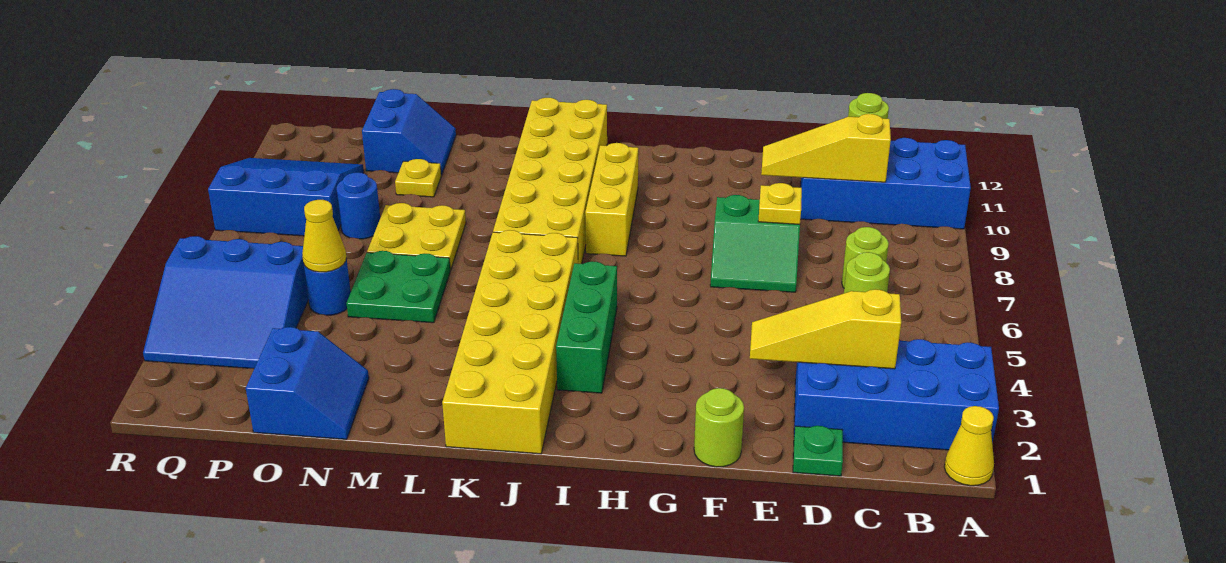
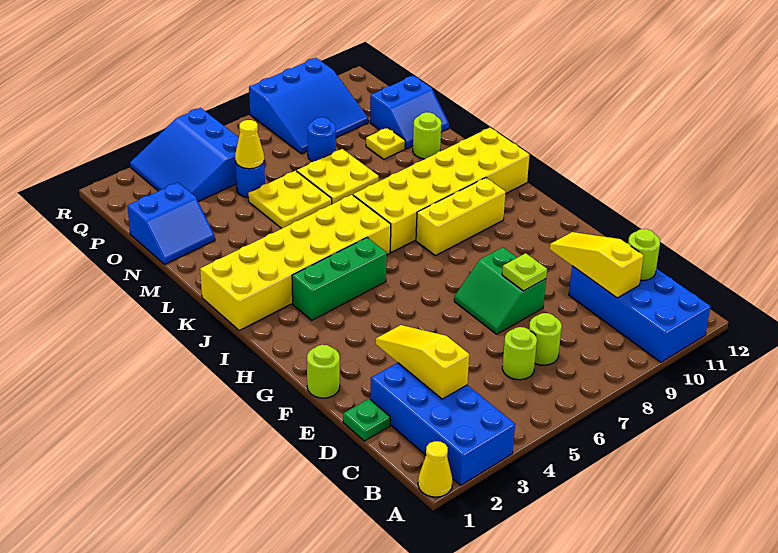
yellow 1x1 plate [758,183,802,224] -> lime 1x1 plate [502,253,547,291]
green 2x2 plate [346,251,450,323] -> yellow 2x2 plate [248,171,332,229]
none -> lime 1x1 round brick [413,112,442,159]
blue 3x3 slope [208,158,364,236] -> blue 3x3 slope turned to [249,58,368,154]

